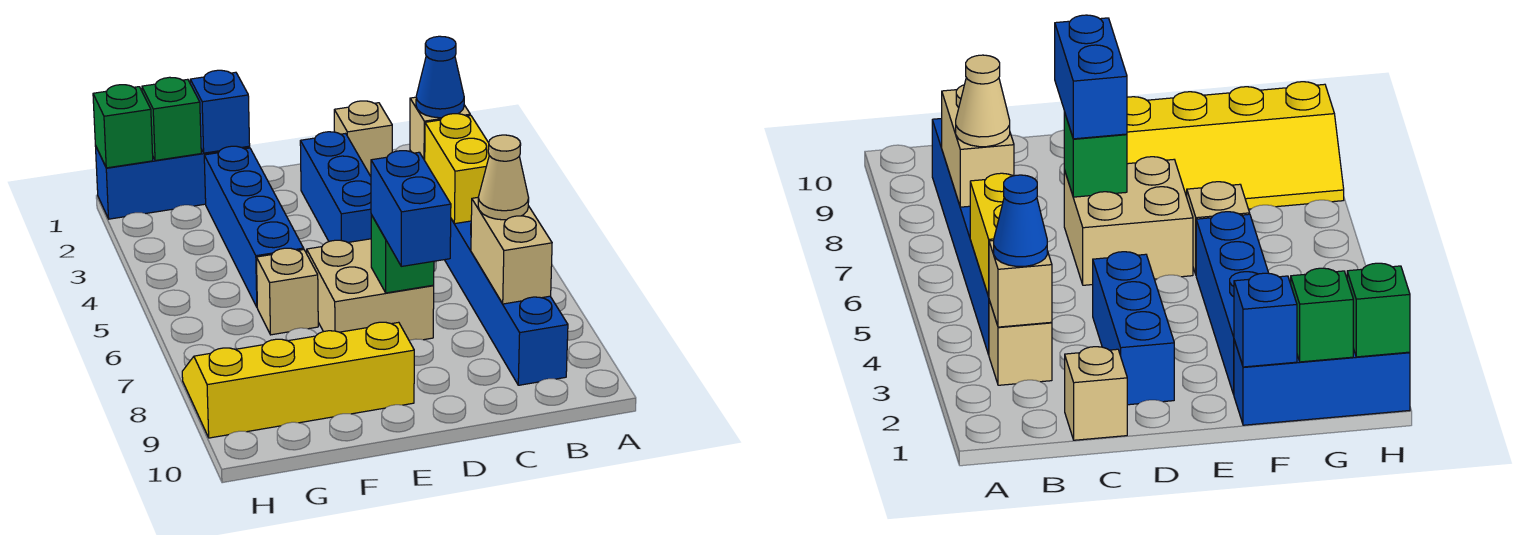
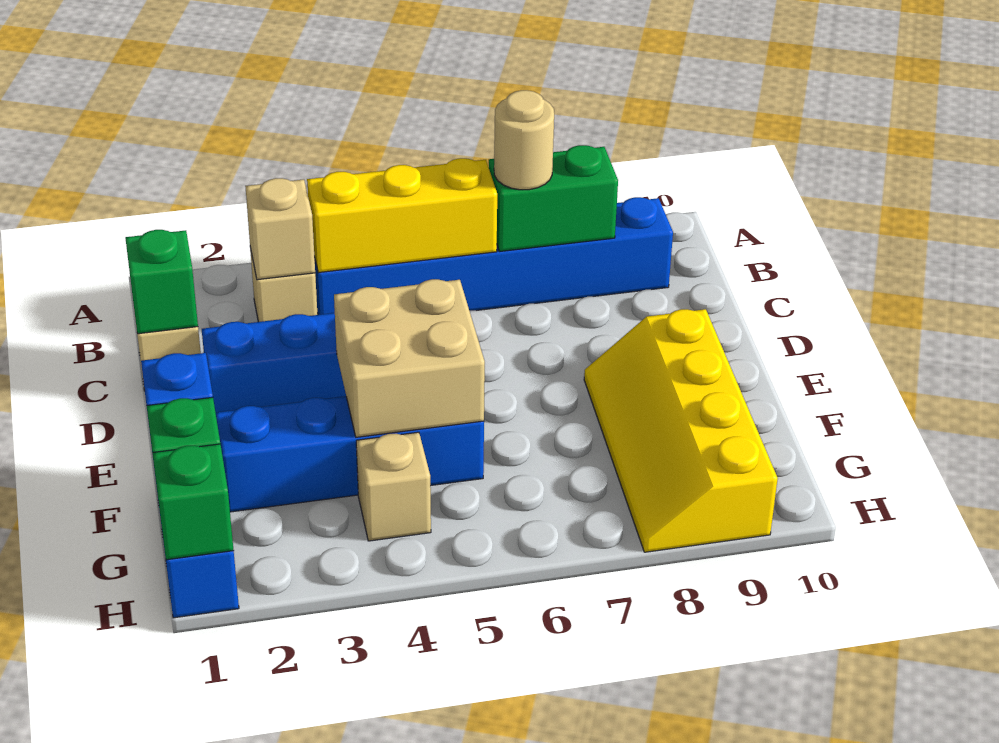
blue 1x1 cone [416,36,464,118] -> none
yellow 1x2 brick [425,114,489,224] -> yellow 1x3 brick [307,158,497,273]
tan 1x2 brick [471,197,552,304] -> green 1x2 brick [489,145,618,251]
tan 1x1 cone [478,135,529,220] -> tan 1x1 round brick [494,90,554,190]
tan 2x2 brick [307,239,434,340] -> tan 2x2 brick moved to [334,279,485,437]
green 1x1 brick [371,215,434,293] -> green 1x1 brick moved to [125,230,198,334]
blue 1x2 brick [371,151,451,266] -> none
tan 1x1 brick [256,248,318,335] -> tan 1x1 brick moved to [356,432,431,541]

